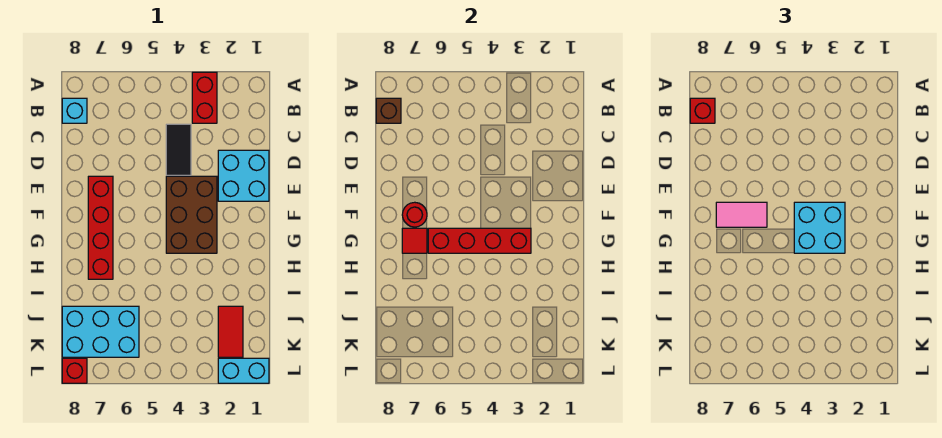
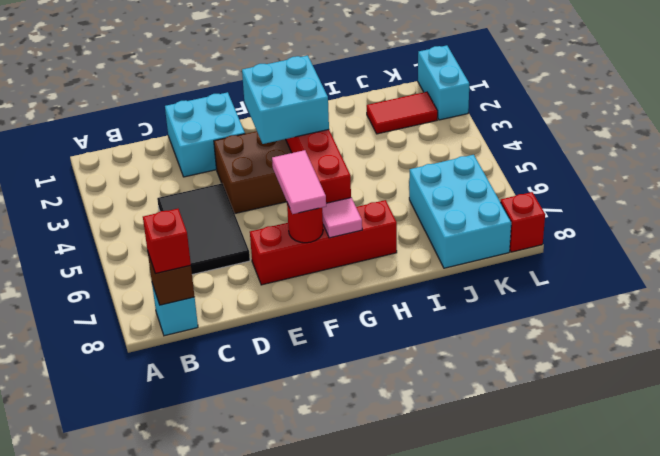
red 1x2 brick [192,72,217,123] -> none
black 1x2 tile [166,124,191,175] -> black 2x3 tile [157,183,250,275]
red 1x1 tile [402,228,427,253] -> pink 1x1 tile [322,198,362,238]

